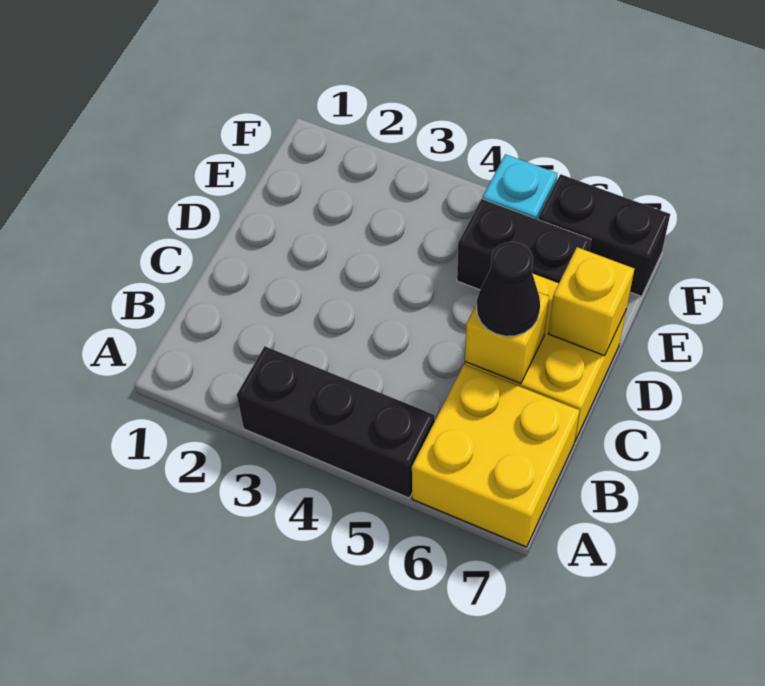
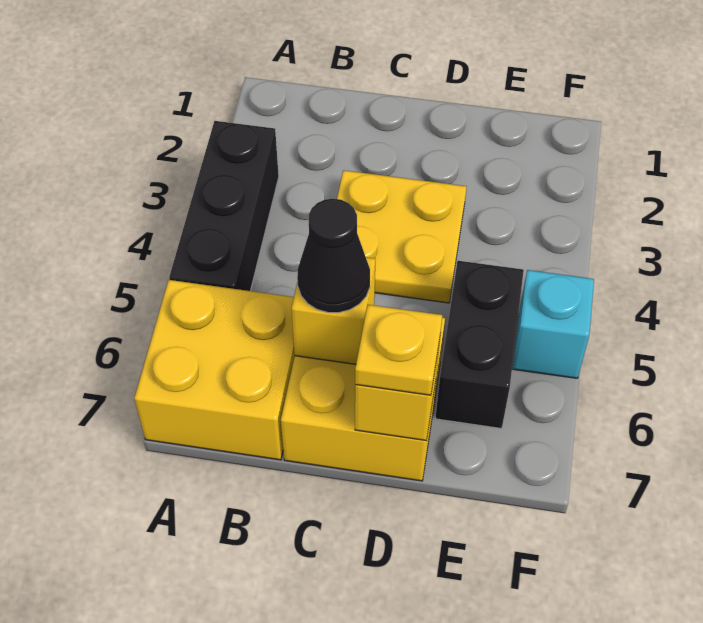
none -> yellow 2x2 plate [337,170,466,303]
none -> yellow 1x1 plate [355,305,442,395]
black 1x2 brick [538,174,670,296] -> none

